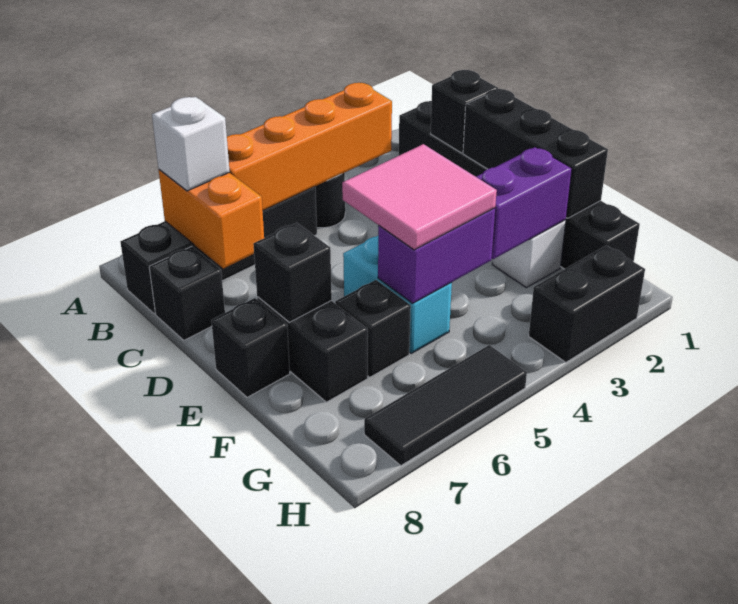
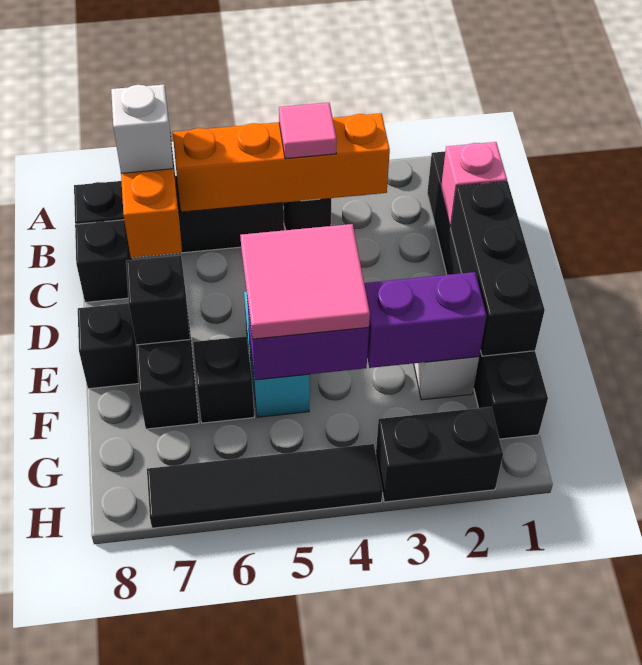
none -> pink 1x1 tile [279,103,337,159]
black 1x1 brick [430,70,498,153] -> pink 1x1 brick [441,142,507,227]
black 1x3 tile [364,345,527,466] -> black 1x4 tile [147,444,382,528]

